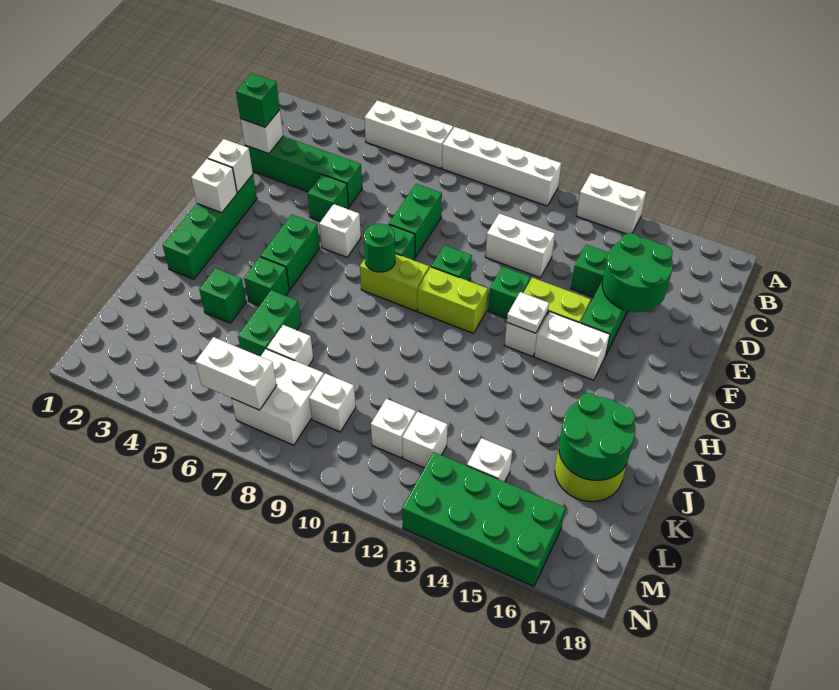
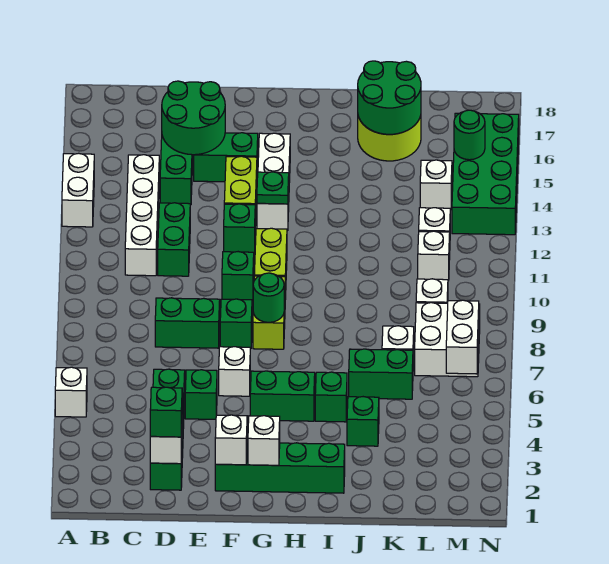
white 1x3 brick [364,100,453,169] -> white 1x1 brick [55,367,87,417]
white 1x4 brick [442,127,561,206] -> white 1x4 brick moved to [125,155,159,276]
white 1x2 brick [485,213,555,277] -> green 1x2 brick [158,203,190,276]
white 1x1 plate [507,292,549,333] -> green 1x1 plate [257,172,289,204]
none -> green 1x1 round brick [454,110,485,160]

